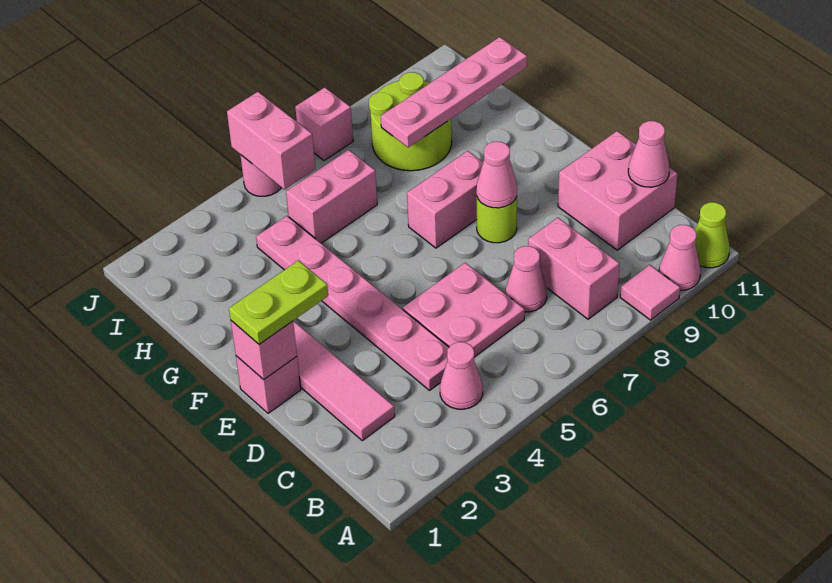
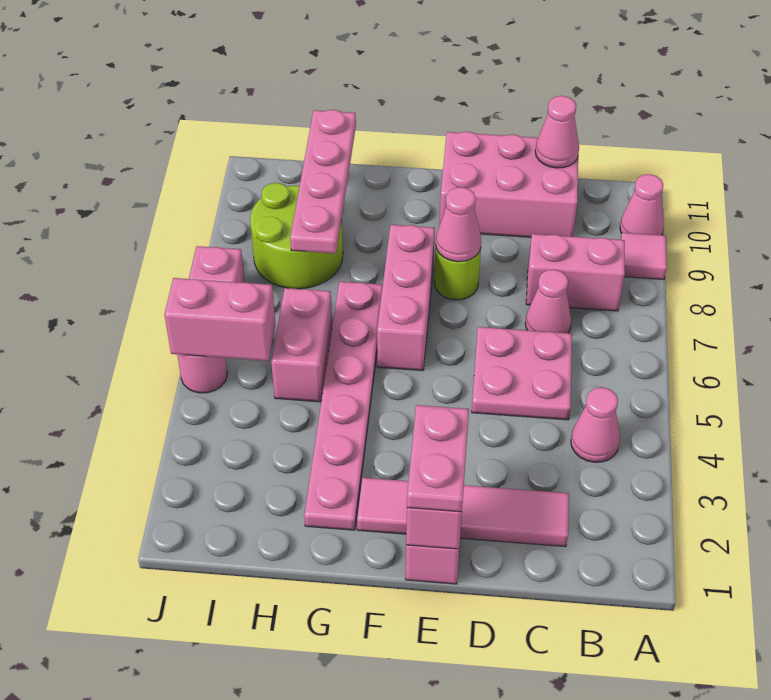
lime 1x1 cone [695,202,730,268] -> none
pink 1x6 plate [256,216,449,390] -> pink 1x6 plate turned to [304,282,383,530]
pink 2x2 brick [558,131,678,250] -> pink 2x3 brick [439,132,579,237]
lime 1x2 plate [229,261,328,344] -> pink 1x2 plate [407,405,469,512]
pink 1x2 brick [407,151,483,248] -> pink 1x3 brick [377,225,435,371]

